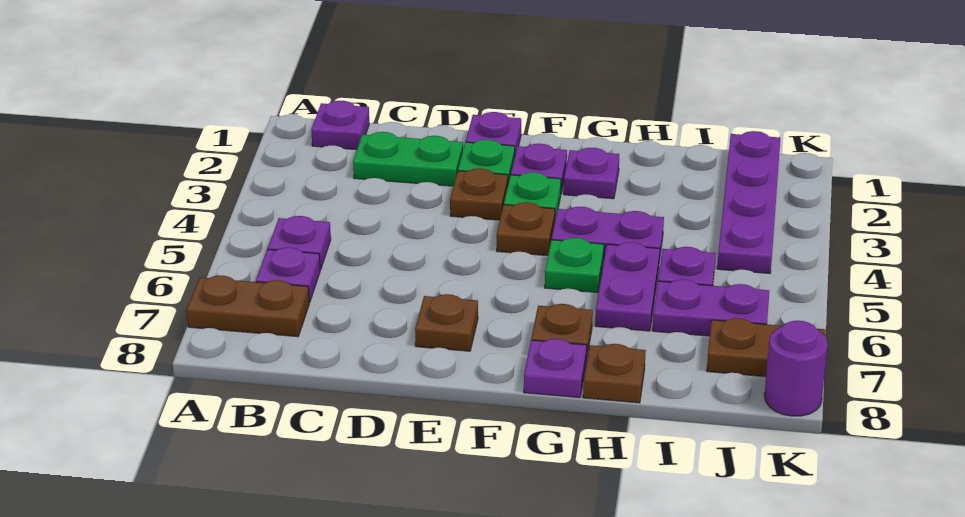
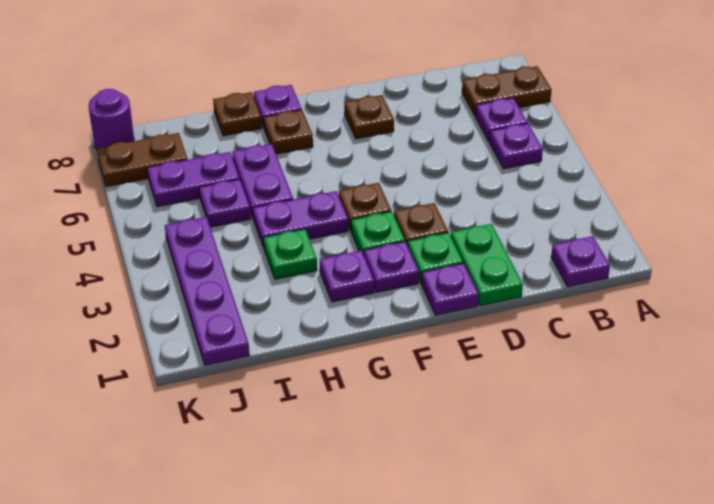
green 1x2 plate [353,132,463,186] -> green 1x2 plate turned to [451,224,523,306]
green 1x1 plate [545,238,604,293] -> green 1x1 plate moved to [264,229,317,279]

